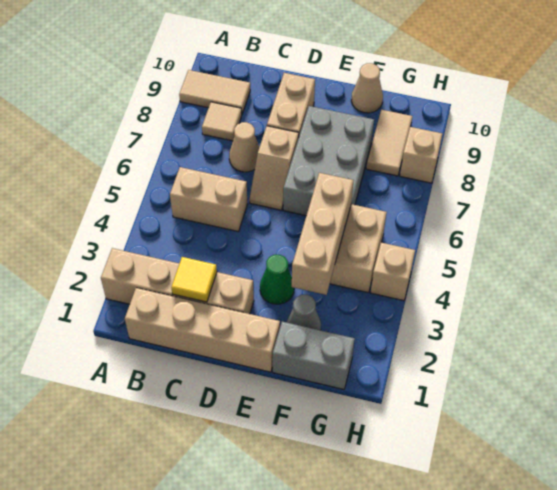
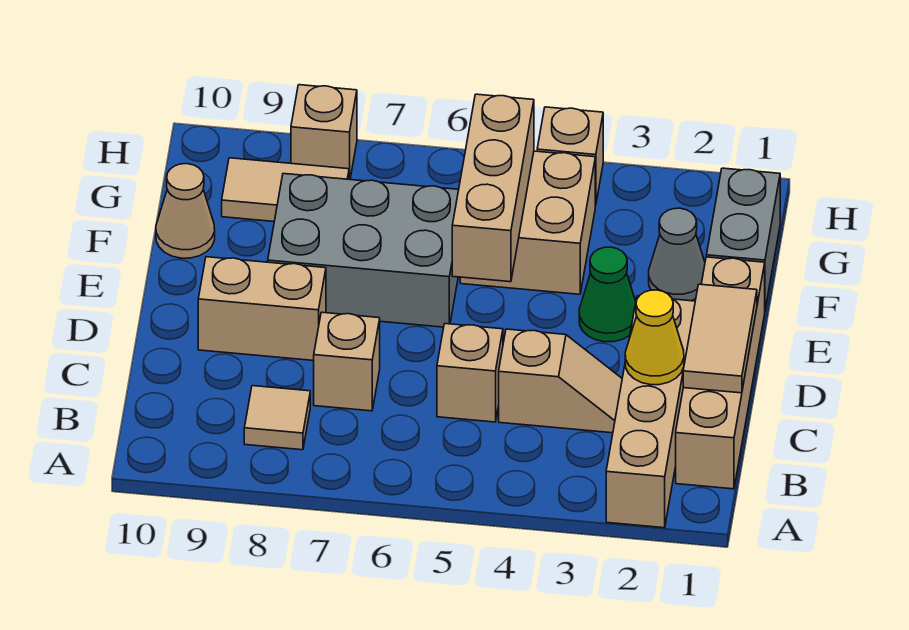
tan 1x2 tile [179,70,250,114] -> tan 1x2 tile moved to [683,284,757,393]
tan 1x2 brick [170,167,247,232] -> tan 1x1 brick [437,324,503,422]
yellow 1x1 tile [171,257,217,302] -> yellow 1x1 cone [625,290,684,385]
tan 1x1 cone [229,122,259,172] -> tan 1x1 brick [314,312,380,411]
tan 1x2 slope [249,126,299,210] -> tan 1x2 slope moved to [499,329,622,433]
tan 1x3 brick [292,173,354,295] -> tan 1x3 brick turned to [452,94,534,282]

